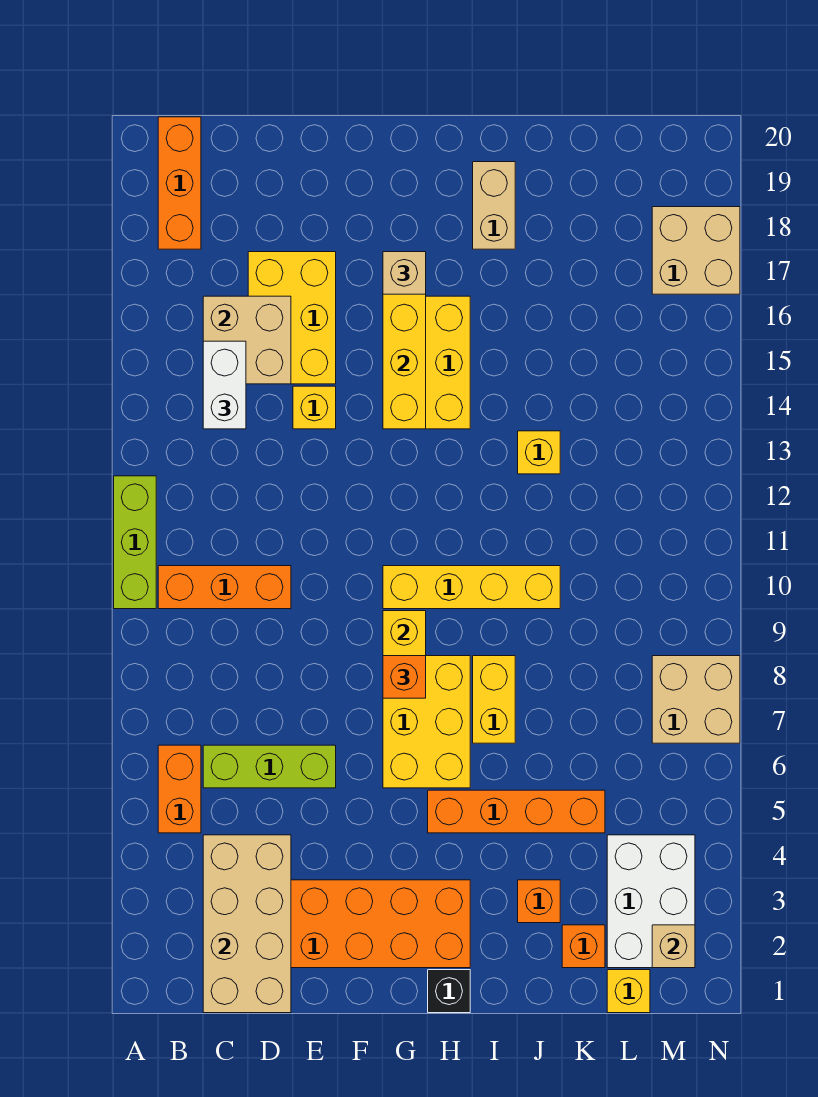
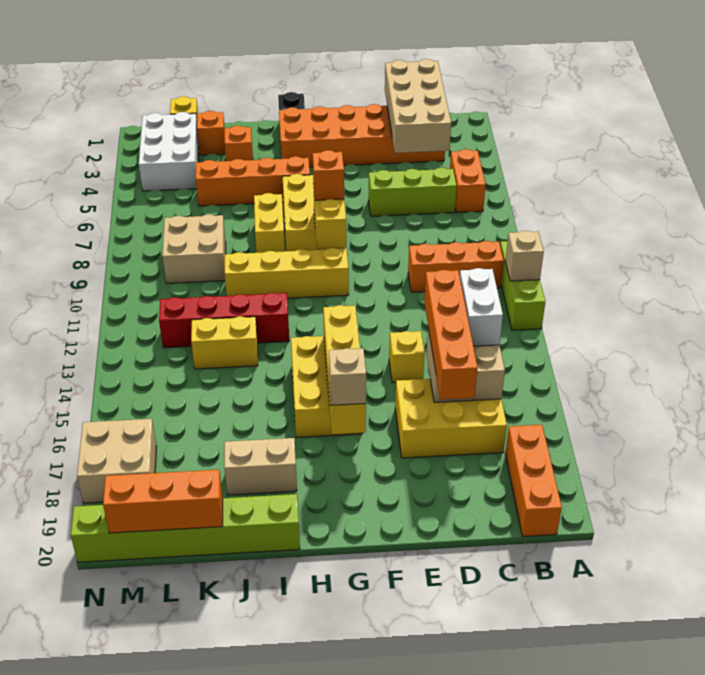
none -> orange 1x4 brick [424,270,477,400]
yellow 2x3 brick [248,252,336,384] -> yellow 2x3 brick turned to [395,379,507,458]
none -> red 1x4 brick [159,293,289,348]
tan 1x2 brick [473,162,515,249] -> tan 1x2 brick turned to [224,438,297,495]
none -> lime 1x6 brick [71,494,300,562]
yellow 1x1 brick [518,431,560,474] -> yellow 1x2 brick [191,316,258,369]
none -> orange 1x3 brick [103,470,223,533]
tan 1x1 brick [652,925,695,968] -> tan 1x1 brick moved to [505,231,544,281]
tan 2x2 brick [652,656,740,743] -> tan 2x2 brick moved to [162,214,226,283]

